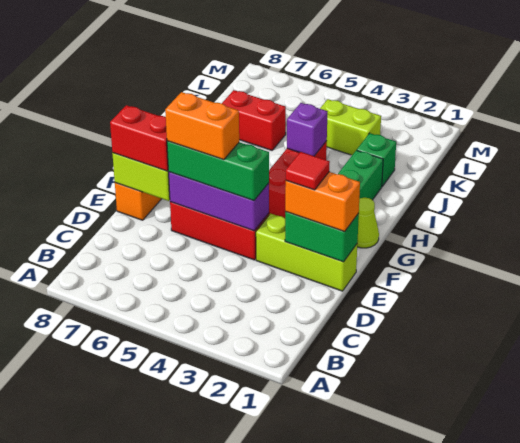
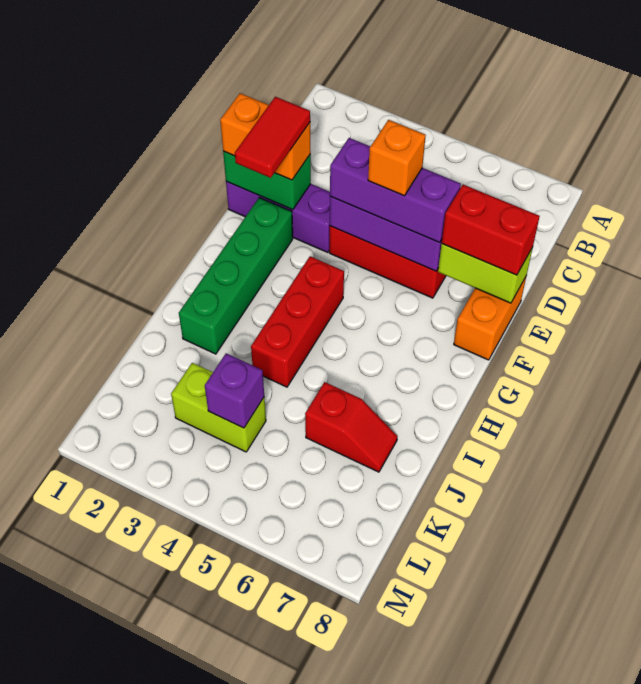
lime 1x3 brick [256,214,357,291] -> purple 1x3 brick [226,182,330,252]
red 1x1 tile [286,152,330,190] -> red 1x2 tile [235,97,310,178]
green 1x3 brick [167,141,269,201] -> purple 1x3 brick [330,138,461,242]
orange 1x2 brick [165,92,239,160] -> orange 1x1 brick [368,120,426,196]
lime 1x1 cone [357,198,379,248] -> none
purple 1x1 brick [287,103,328,156] -> purple 1x1 brick moved to [205,353,264,428]
green 1x1 brick [357,133,396,186] -> none
red 1x2 brick [222,90,286,150] -> red 1x2 slope [305,382,397,472]

